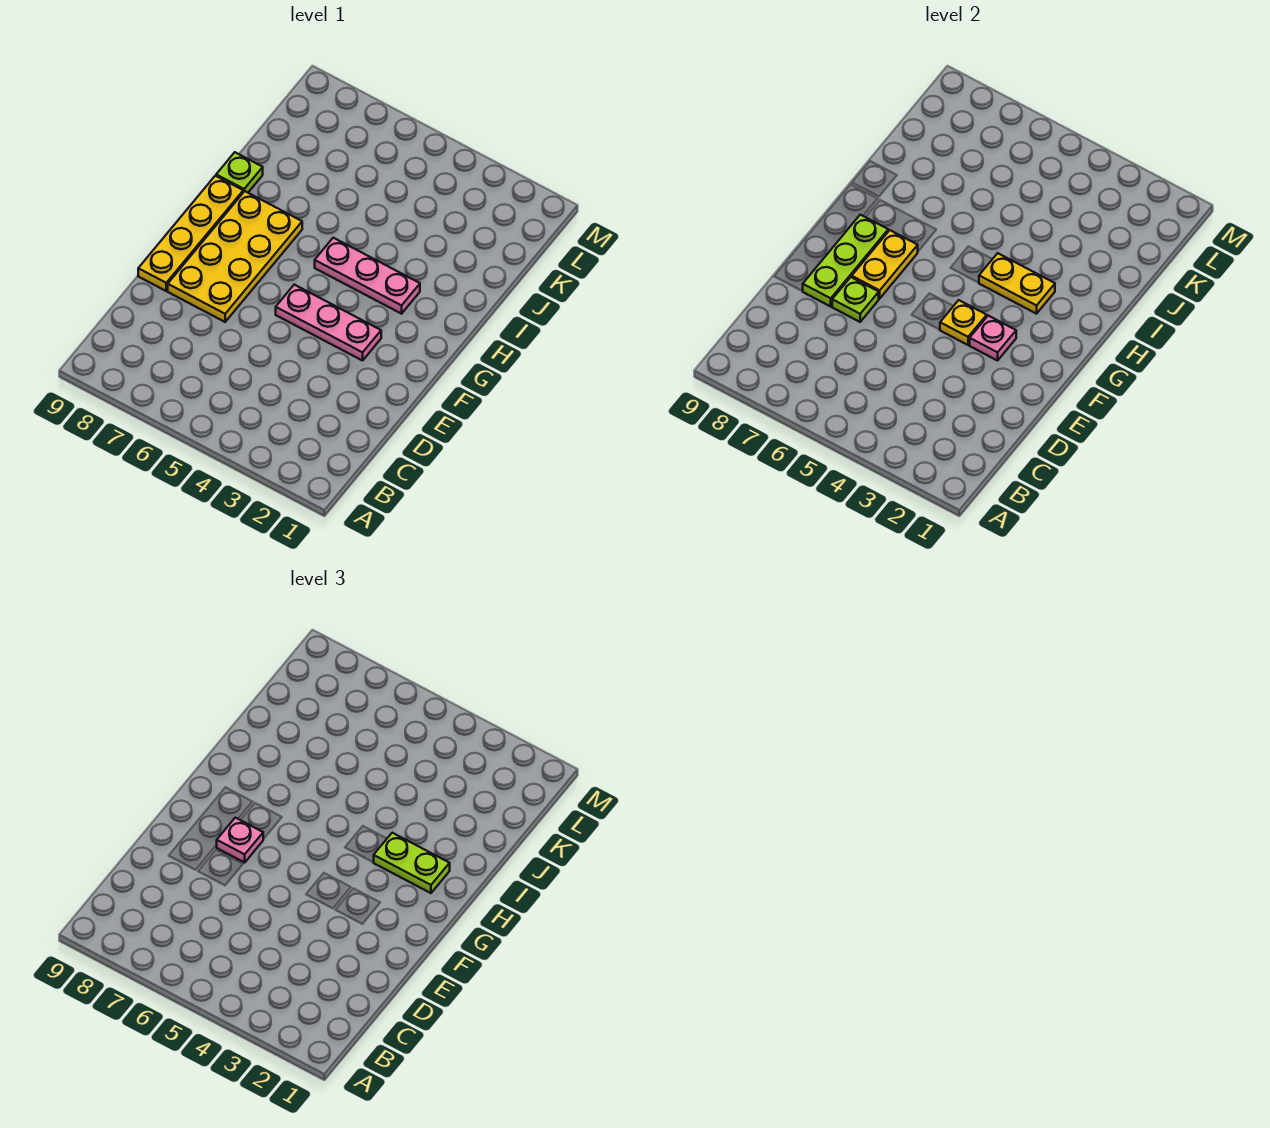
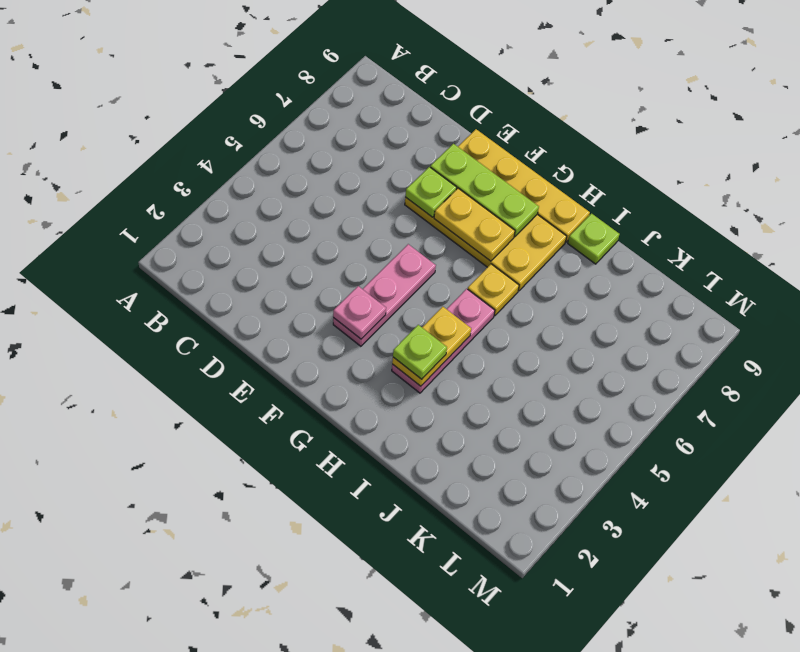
yellow 1x1 plate [940,300,987,345] -> yellow 1x1 plate moved to [468,264,519,316]
pink 1x1 plate [217,818,263,863] -> none
lime 1x2 plate [373,833,450,893] -> lime 1x1 plate [393,325,447,379]

